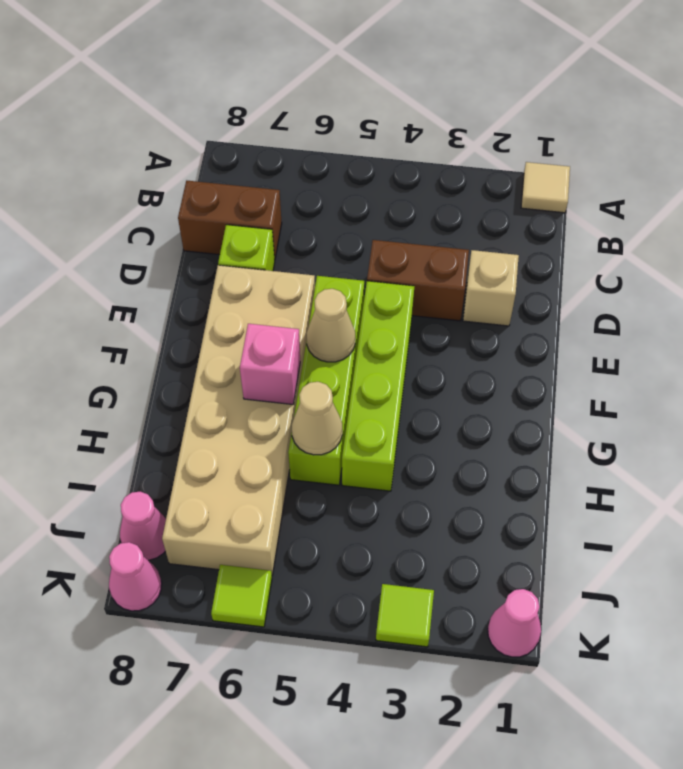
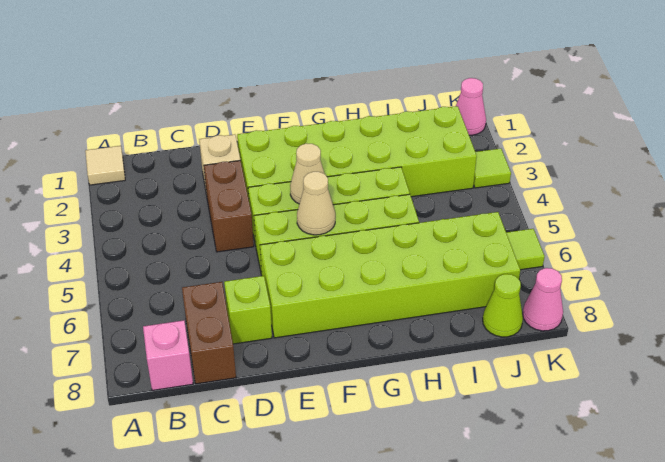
none -> lime 2x6 brick [237,106,477,199]
tan 2x6 brick [162,265,315,576] -> lime 2x6 brick [260,212,520,338]
pink 1x1 brick [240,324,300,404] -> pink 1x1 brick moved to [143,320,193,390]
tan 1x1 cone [292,382,343,455] -> tan 1x1 cone moved to [290,143,325,204]
pink 1x1 cone [120,491,166,560] -> lime 1x1 cone [483,274,523,337]

